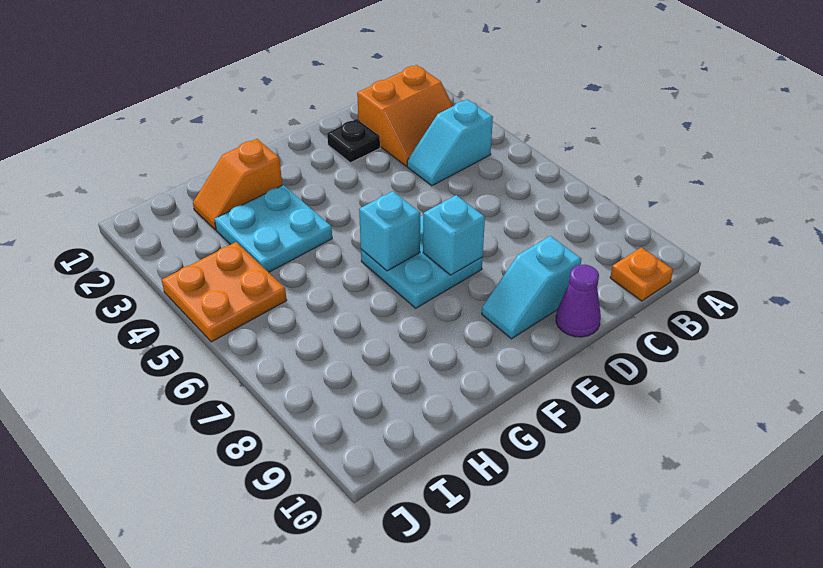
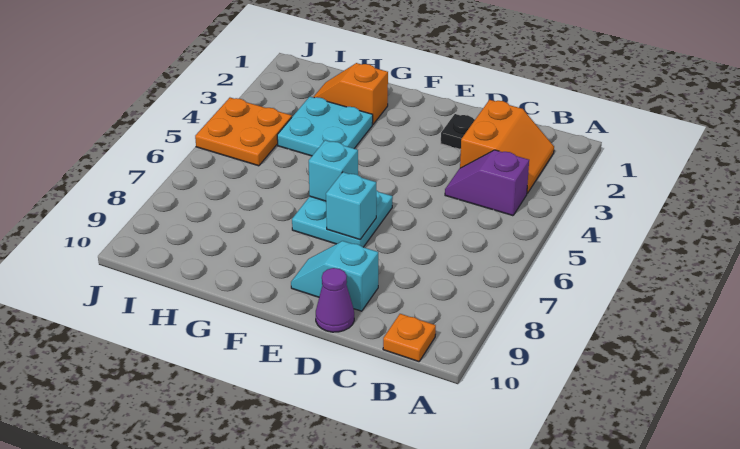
orange 2x2 slope [357,65,453,166] -> orange 2x2 slope turned to [460,100,554,193]
cyan 1x2 slope [407,99,493,186] -> purple 1x2 slope [445,150,529,216]

